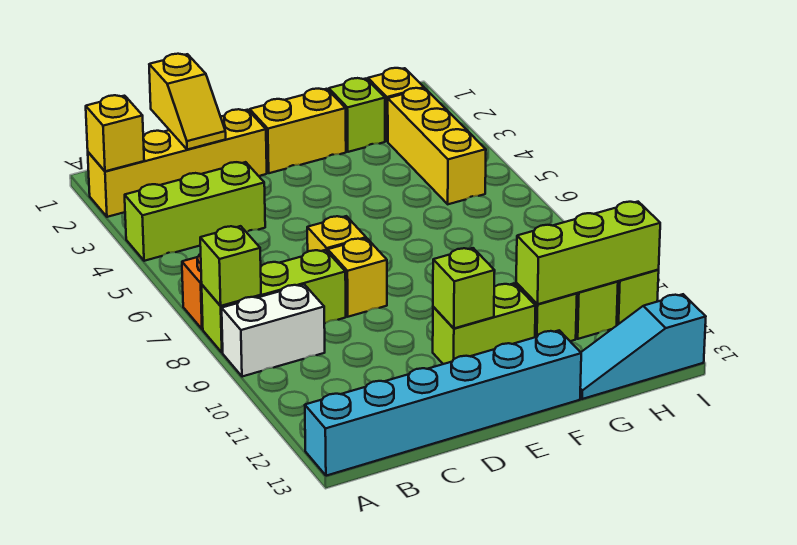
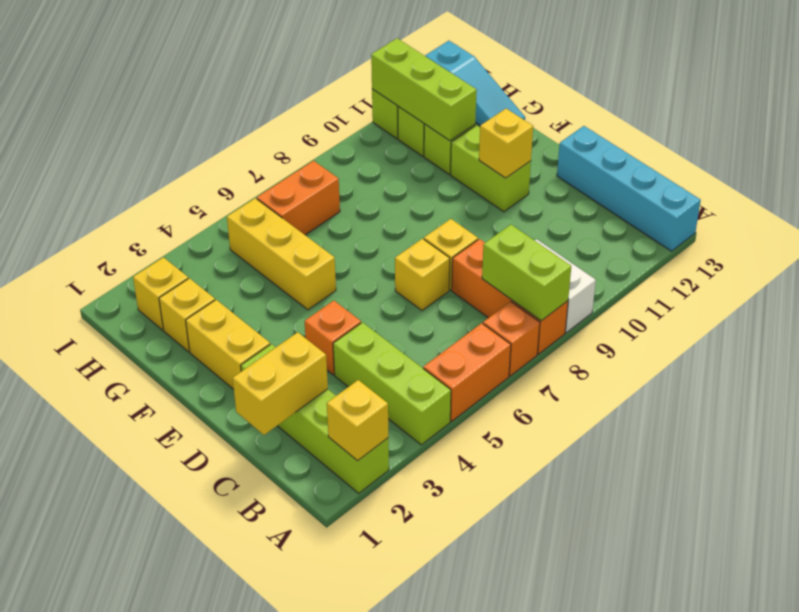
yellow 1x4 brick [88,109,267,217] -> lime 1x4 brick [241,344,389,493]
none -> orange 1x2 brick [423,323,511,421]
lime 1x3 brick [202,250,346,353] -> orange 1x3 brick [452,239,568,354]
lime 1x1 brick [200,226,261,306] -> lime 1x2 brick [482,225,571,321]
cyan 1x6 brick [305,330,581,476] -> cyan 1x4 brick [557,126,701,251]
yellow 1x2 slope [149,54,226,150] -> yellow 1x2 brick [233,332,328,435]
none -> orange 1x1 brick [305,301,361,375]
lime 1x1 brick [433,248,495,328] -> yellow 1x1 brick [479,109,533,178]
lime 1x1 brick [329,78,385,152] -> yellow 1x1 brick [159,278,215,352]
yellow 1x3 brick [388,88,486,204] -> yellow 1x3 brick turned to [227,198,336,310]
none -> orange 1x2 brick [257,161,340,235]

